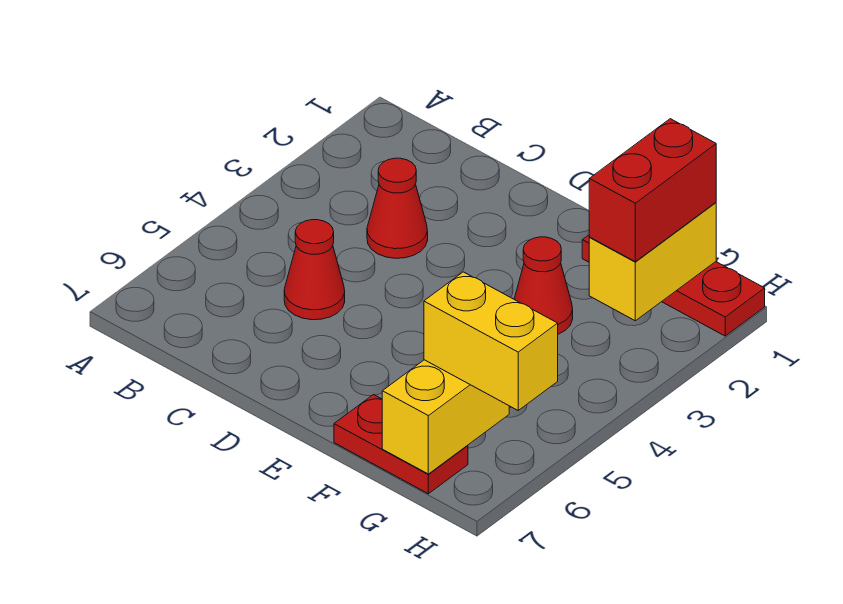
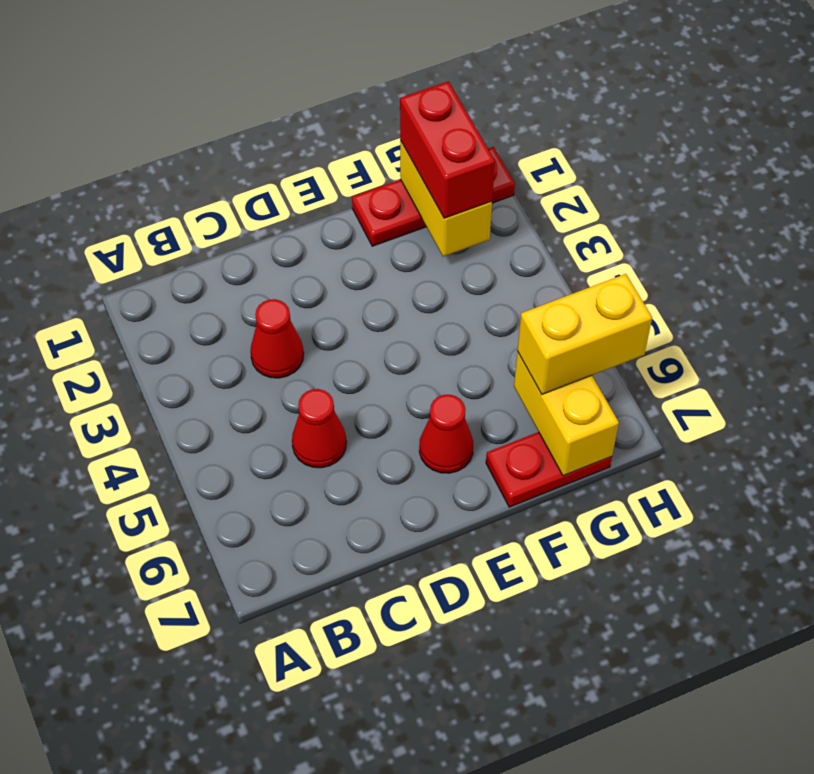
red 1x1 cone [514,237,573,334] -> red 1x1 cone moved to [419,395,473,473]

